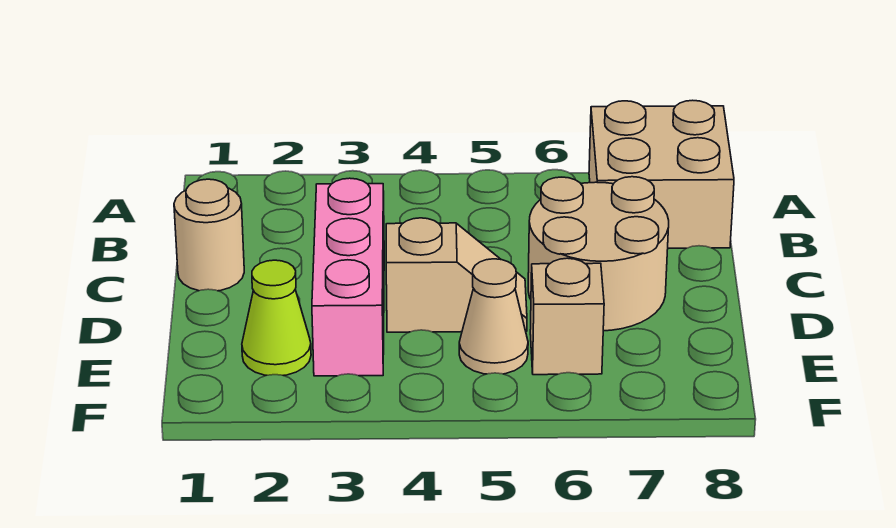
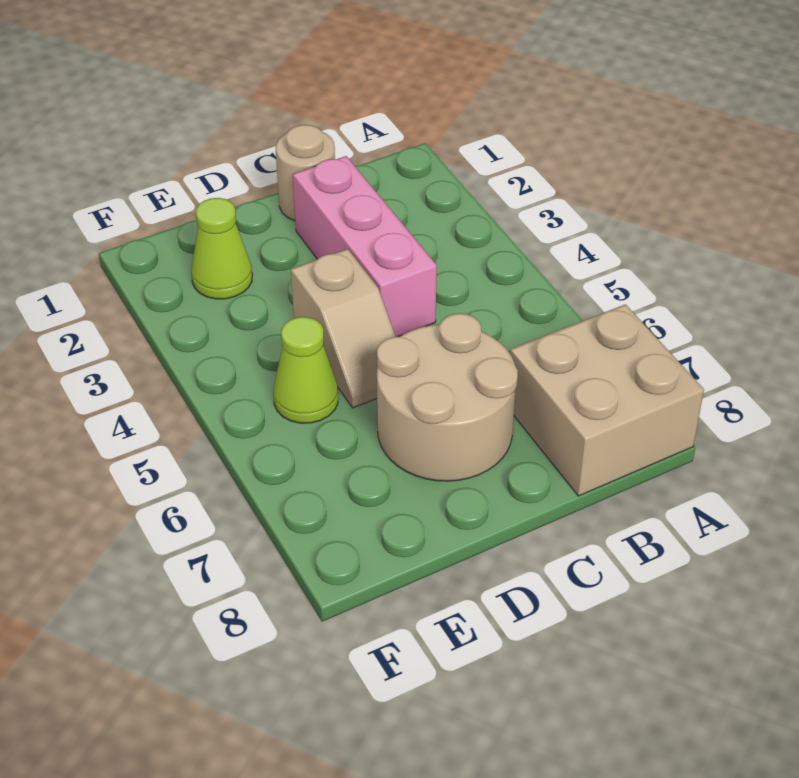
pink 1x3 brick [312,178,384,376] -> pink 1x3 brick turned to [293,156,437,337]
tan 1x1 cone [459,259,528,374] -> lime 1x1 cone [273,317,338,423]
tan 1x1 brick [530,258,604,375] -> none

